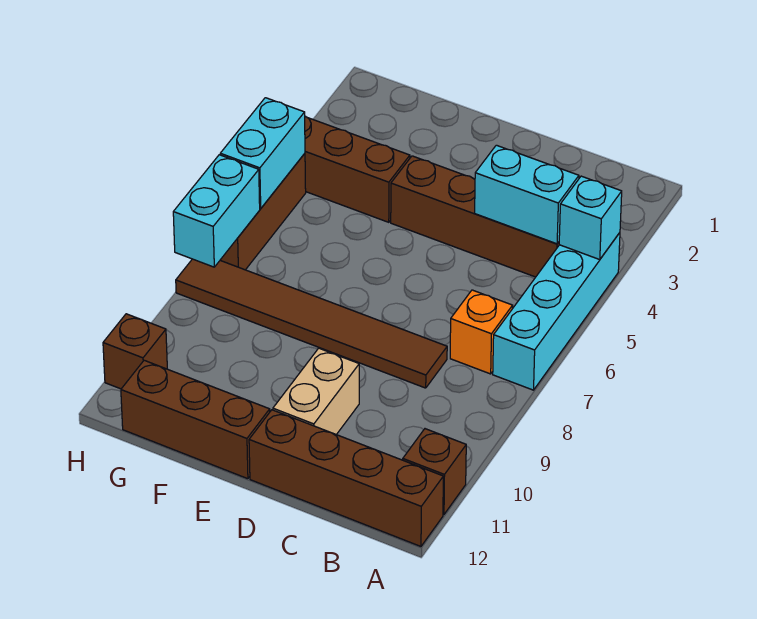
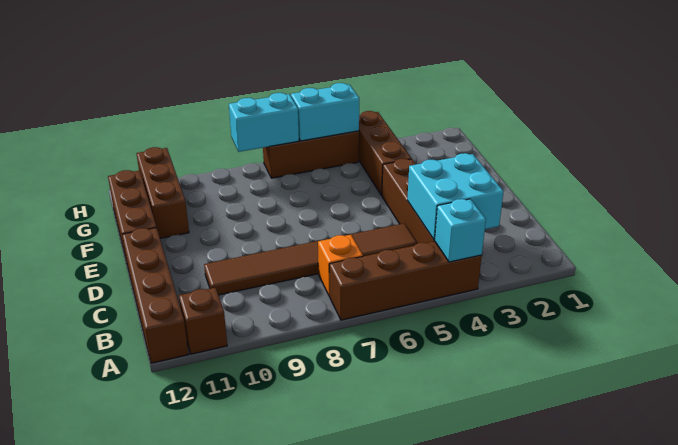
cyan 1x4 brick [493,233,620,390] -> brown 1x4 brick [329,241,482,320]
cyan 1x2 brick [475,145,579,244] -> cyan 2x2 brick [407,153,504,240]
brown 1x6 tile [176,259,447,388] -> brown 1x6 tile turned to [204,223,417,295]
tan 1x2 brick [273,348,359,435] -> none
brown 1x1 brick [103,314,167,389] -> brown 1x3 brick [136,147,189,238]

